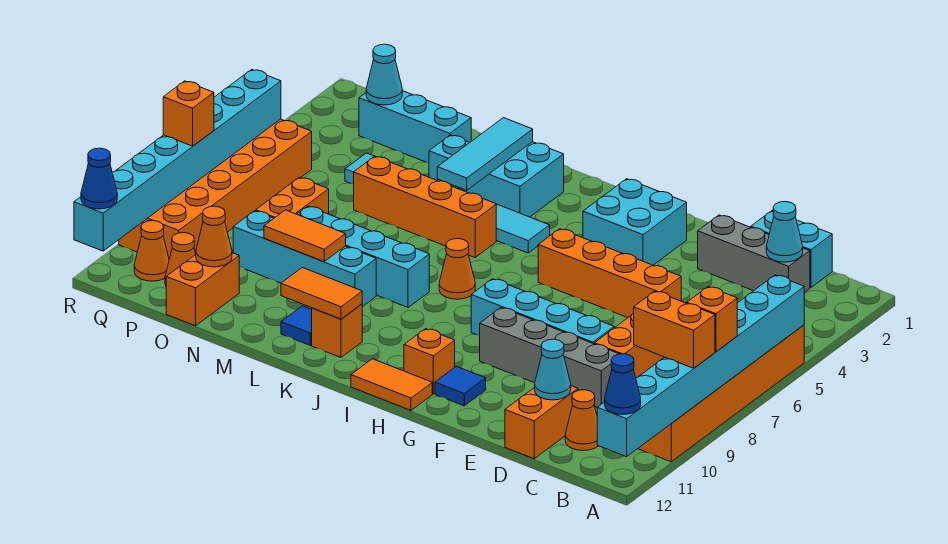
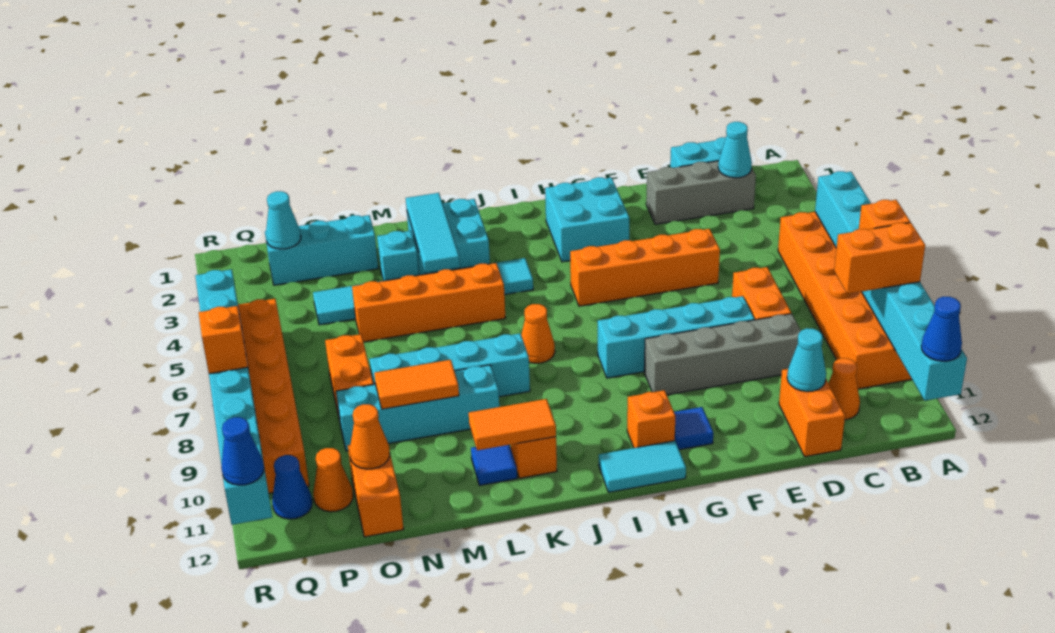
orange 1x2 tile [351,359,432,410] -> cyan 1x2 tile [599,441,686,492]
orange 1x1 cone [134,221,169,281] -> blue 1x1 cone [272,455,312,519]

